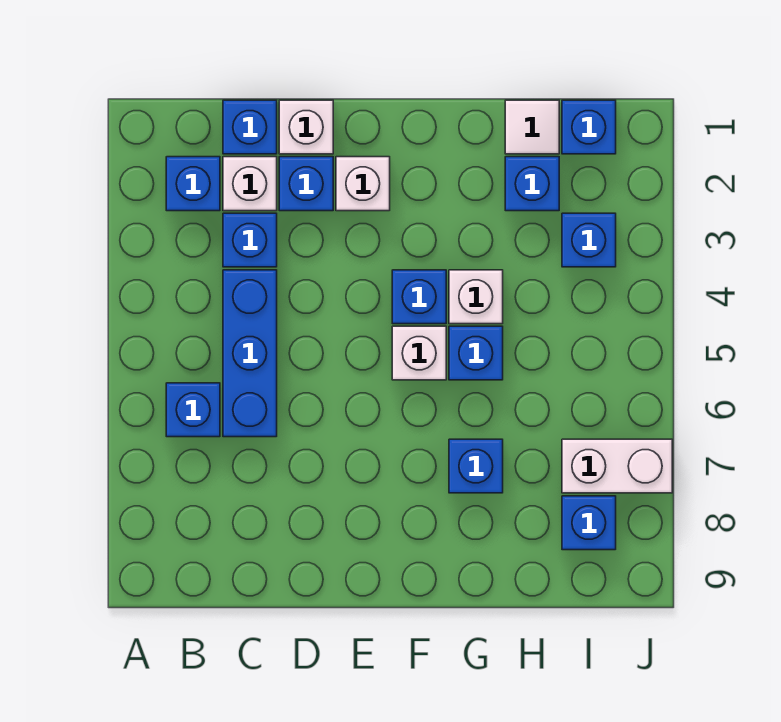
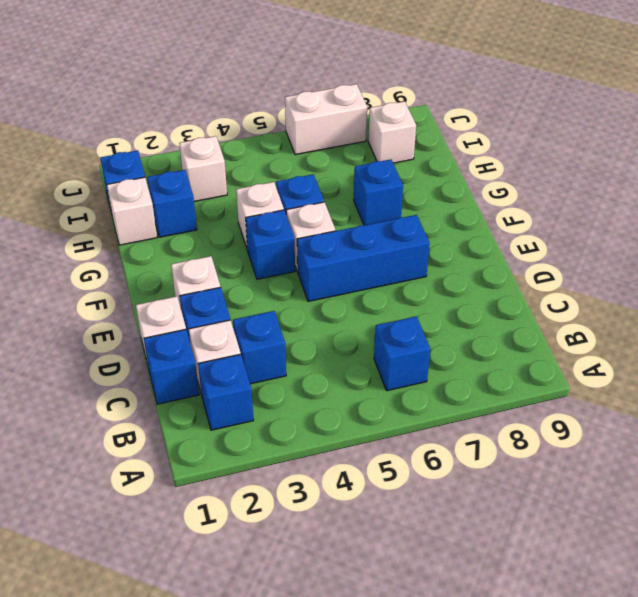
blue 1x3 brick [223,270,277,437] -> blue 1x3 brick moved to [297,215,430,301]
white 1x1 tile [505,100,559,154] -> white 1x1 brick [107,177,157,245]
blue 1x1 brick [562,213,616,267] -> white 1x1 brick [179,136,227,201]
white 1x2 brick [562,439,672,493] -> white 1x2 brick turned to [285,84,367,155]
blue 1x1 brick [562,496,616,550] -> white 1x1 brick [368,101,416,163]

